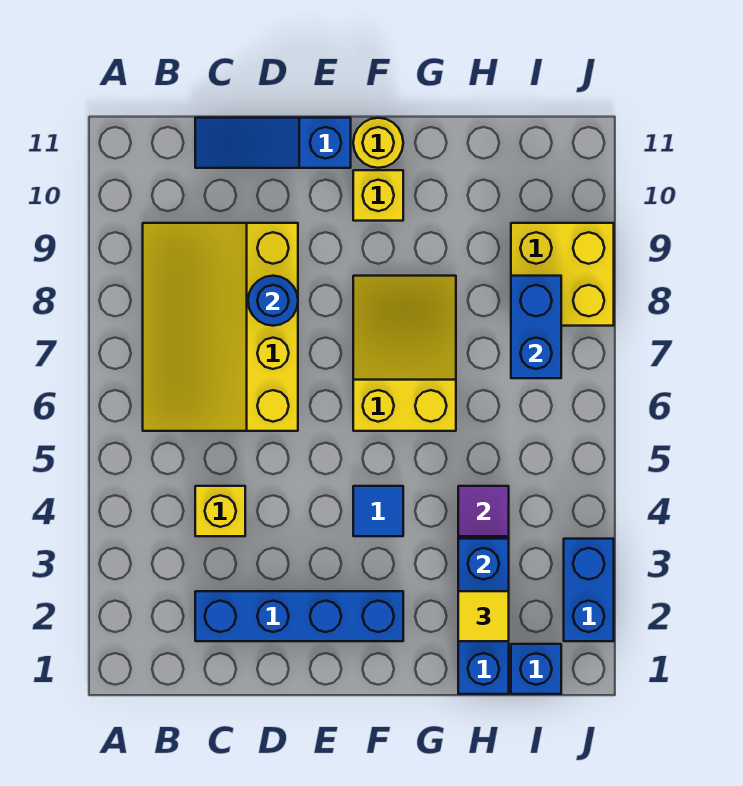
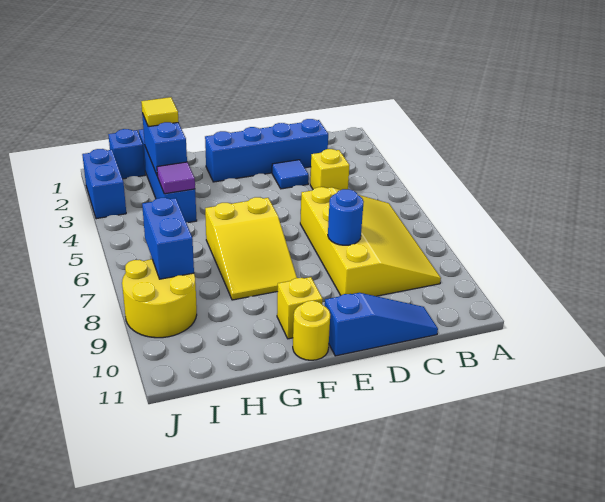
blue 1x1 tile [353,486,403,536] -> blue 1x1 tile moved to [272,160,309,189]
yellow 2x2 brick [511,223,614,326] -> yellow 2x2 round brick [122,259,197,338]

